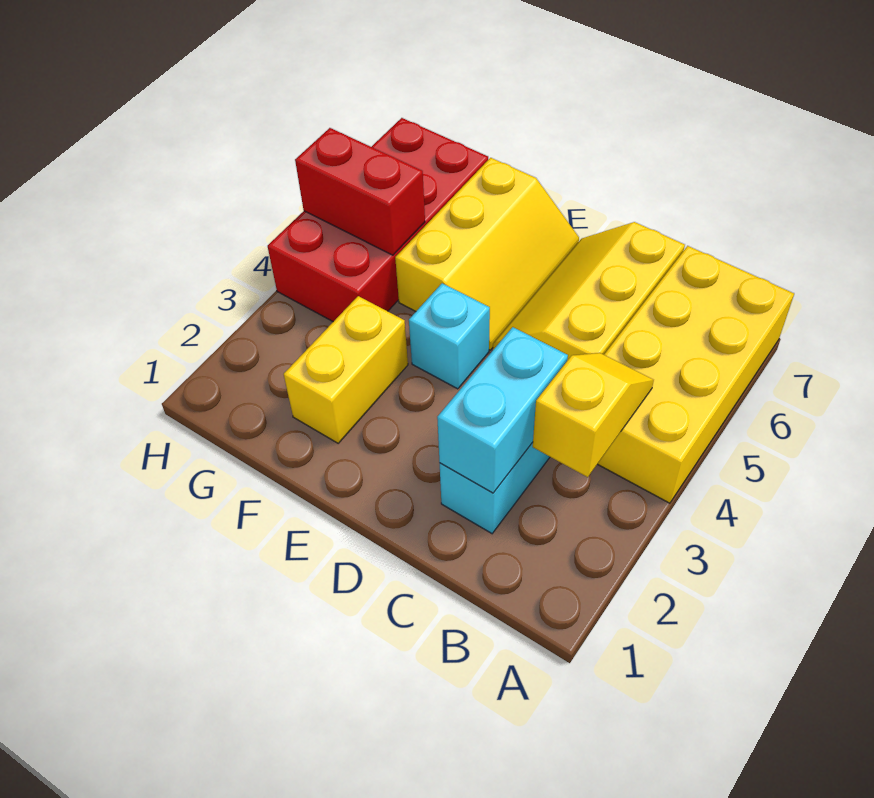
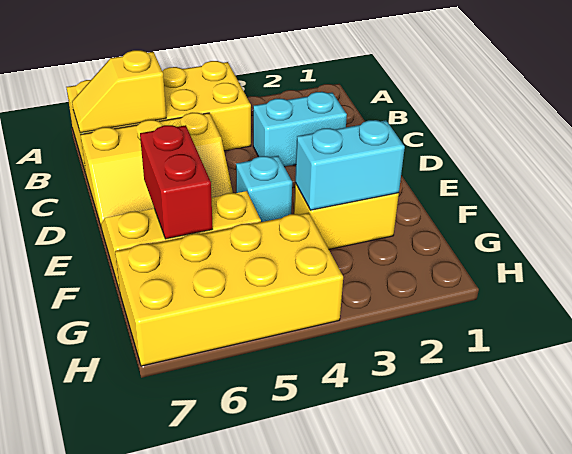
yellow 1x2 slope [533,353,654,477] -> yellow 1x2 slope moved to [72,50,166,133]
cyan 1x2 brick [437,327,568,493] -> cyan 1x2 brick moved to [295,120,405,210]
red 2x4 brick [268,118,488,322] -> yellow 2x4 brick [115,213,343,366]
red 1x2 brick [295,128,425,255] -> red 1x2 brick moved to [140,125,213,239]

